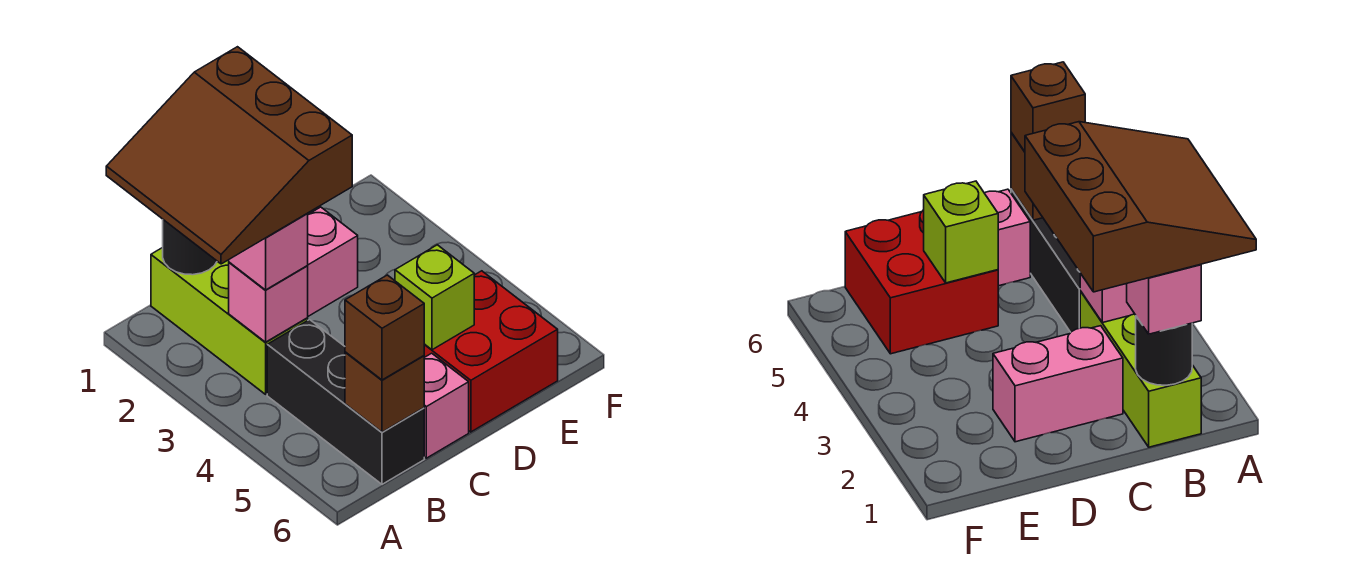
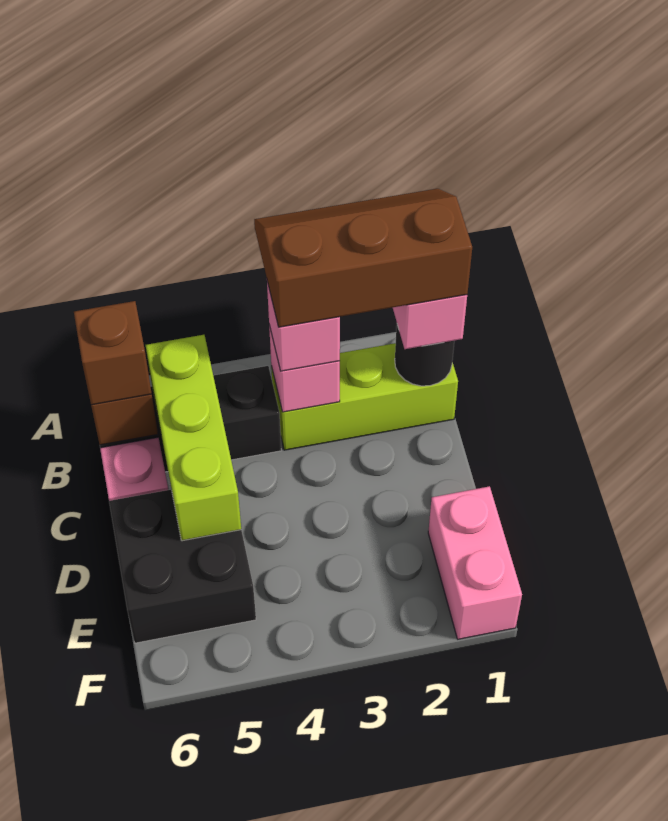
brown 3x3 slope [106,47,352,264] -> brown 2x3 slope [254,189,472,327]
pink 1x2 brick [307,207,358,316] -> pink 1x2 brick moved to [428,486,522,639]
red 2x2 brick [424,271,558,432] -> black 2x2 brick [109,489,256,643]
lime 1x1 brick [395,245,474,350] -> lime 1x3 brick [146,335,241,541]

